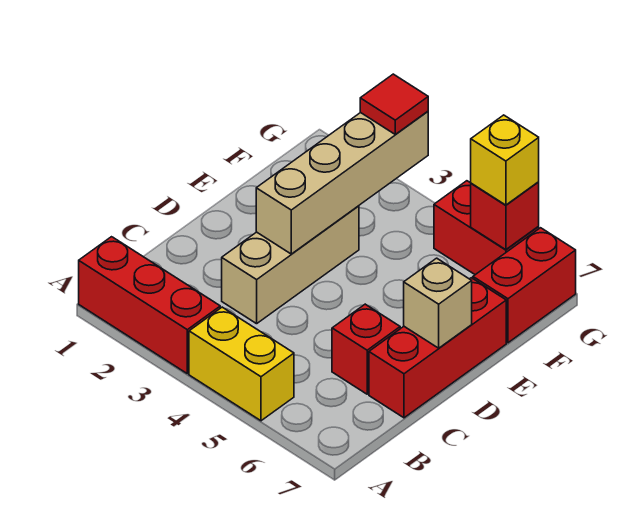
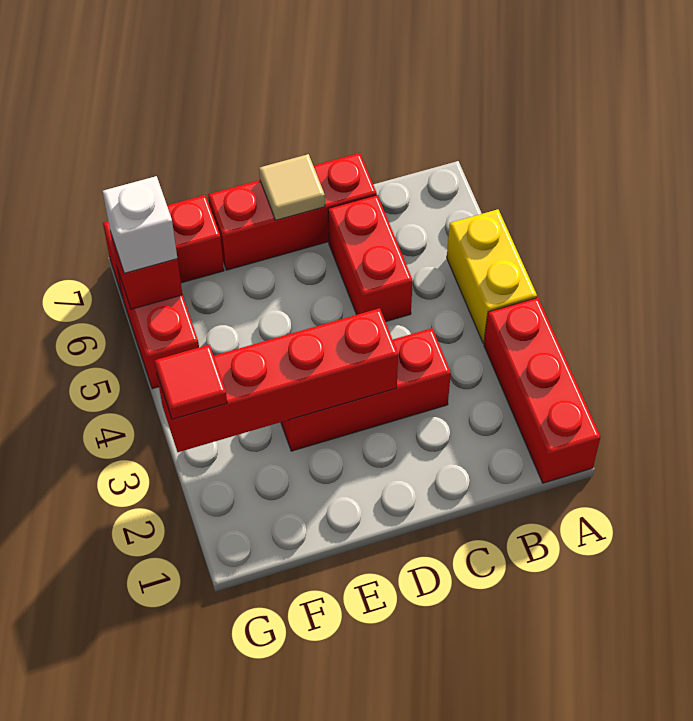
tan 1x3 brick [222,206,359,324] -> red 1x3 brick [281,328,451,451]
red 1x1 brick [332,304,400,394] -> red 1x2 brick [328,195,413,322]
tan 1x4 brick [256,111,428,254] -> red 1x4 brick [157,308,398,452]
tan 1x1 brick [404,258,472,348] -> tan 1x1 tile [259,154,325,220]
yellow 1x1 brick [471,115,539,205] -> white 1x1 brick [103,176,177,273]

